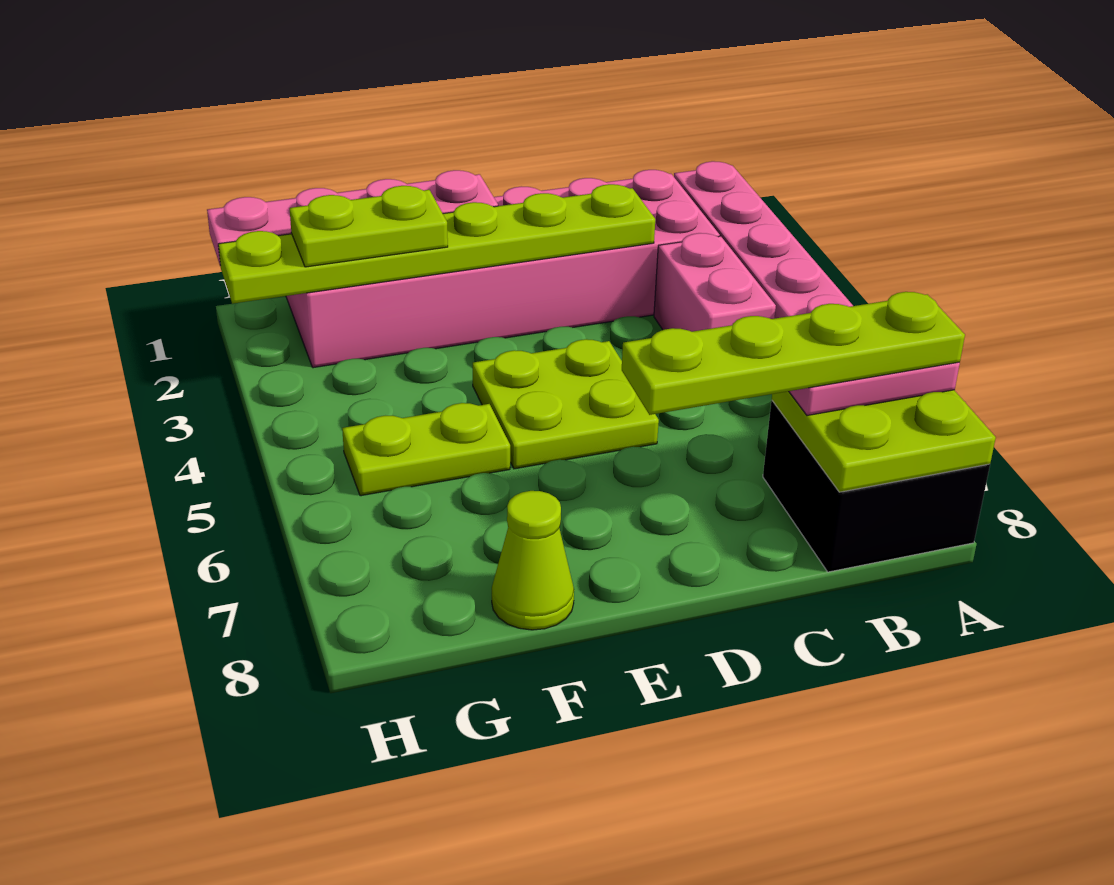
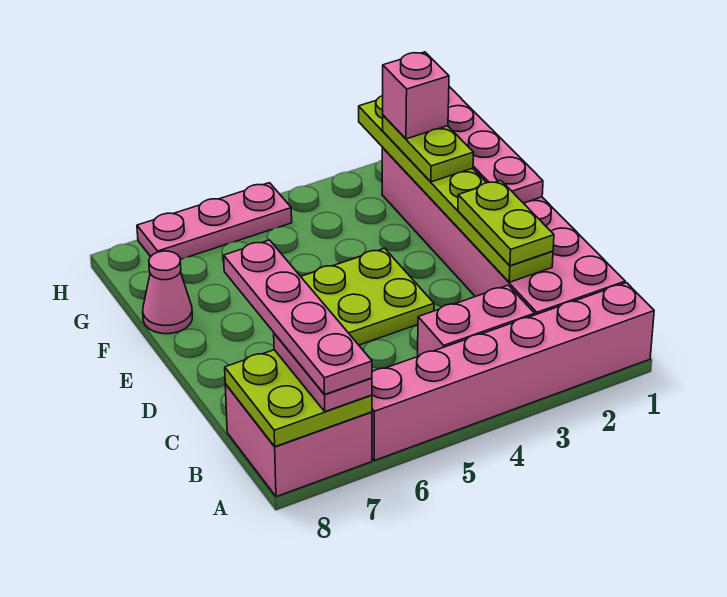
black 2x2 brick [763,400,990,572] -> pink 2x2 brick [225,384,372,497]
lime 1x4 plate [622,292,965,415] -> pink 1x4 plate [224,240,372,395]
lime 1x2 plate [342,403,510,496] -> lime 1x2 plate moved to [458,180,554,266]
lime 1x1 cone [492,491,574,630] -> pink 1x1 cone [143,251,192,334]
none -> pink 1x1 brick [383,52,449,139]
none -> pink 1x3 plate [137,183,292,260]

